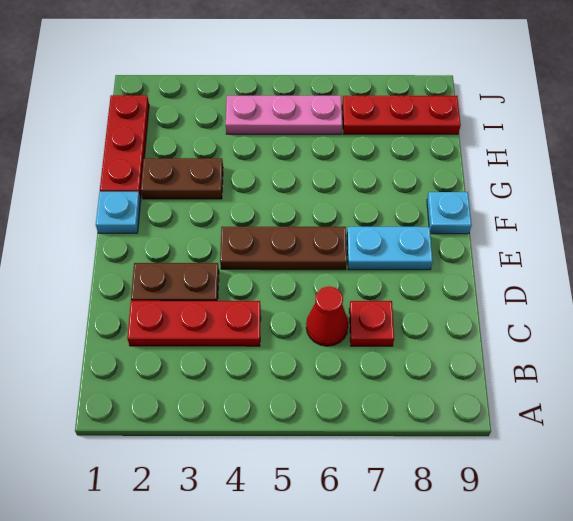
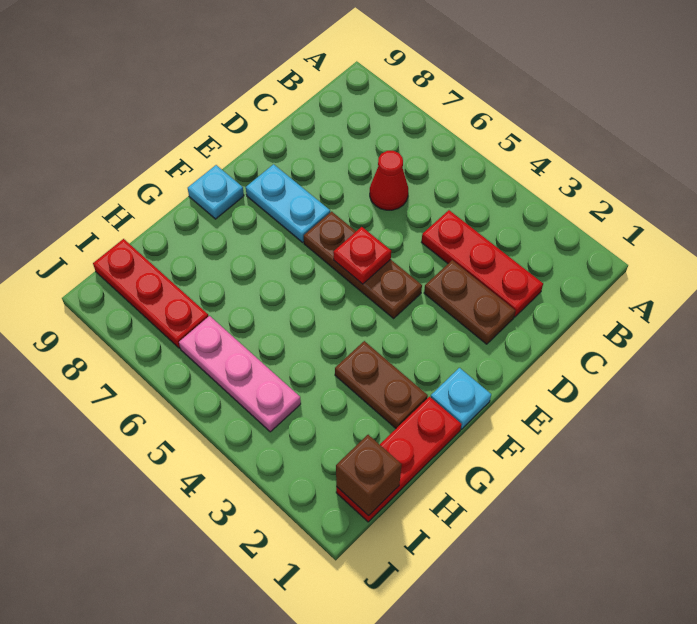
red 1x1 plate [349,301,394,346] -> red 1x1 plate moved to [333,227,391,284]
none -> brown 1x1 brick [336,435,402,516]

